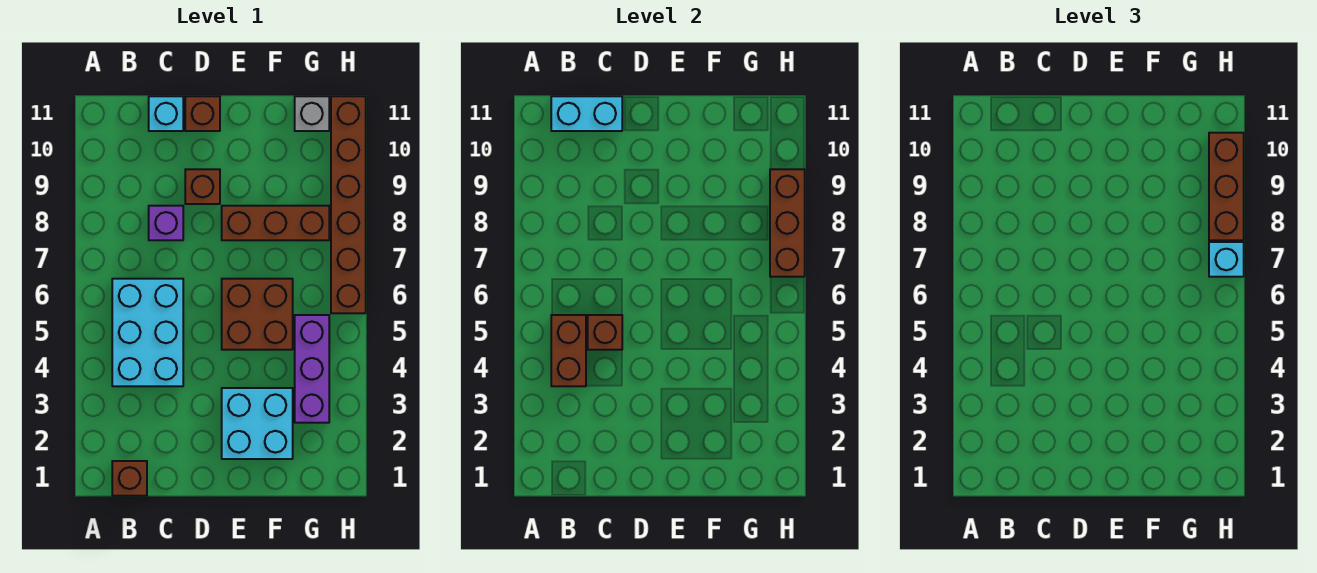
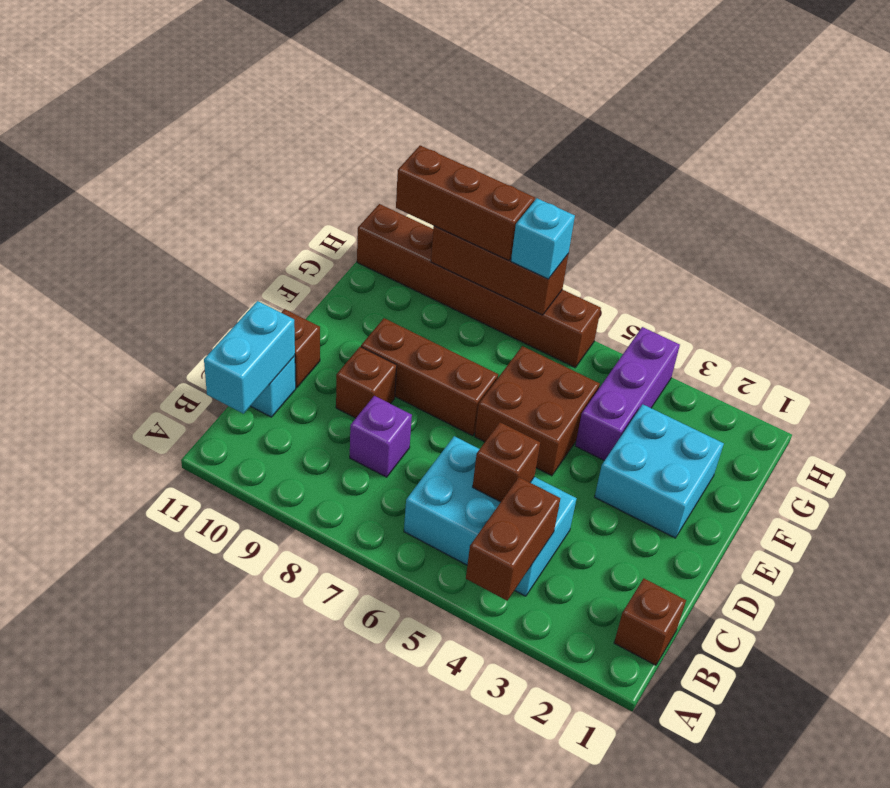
brown 1x2 brick [551,315,586,386] -> brown 1x2 brick turned to [466,477,560,601]
brown 1x3 brick [222,206,329,240] -> brown 1x3 brick turned to [361,318,498,436]
purple 1x3 brick [295,315,329,423] -> purple 1x3 brick turned to [575,327,680,461]
grey 1x1 brick [295,96,329,131] -> none

